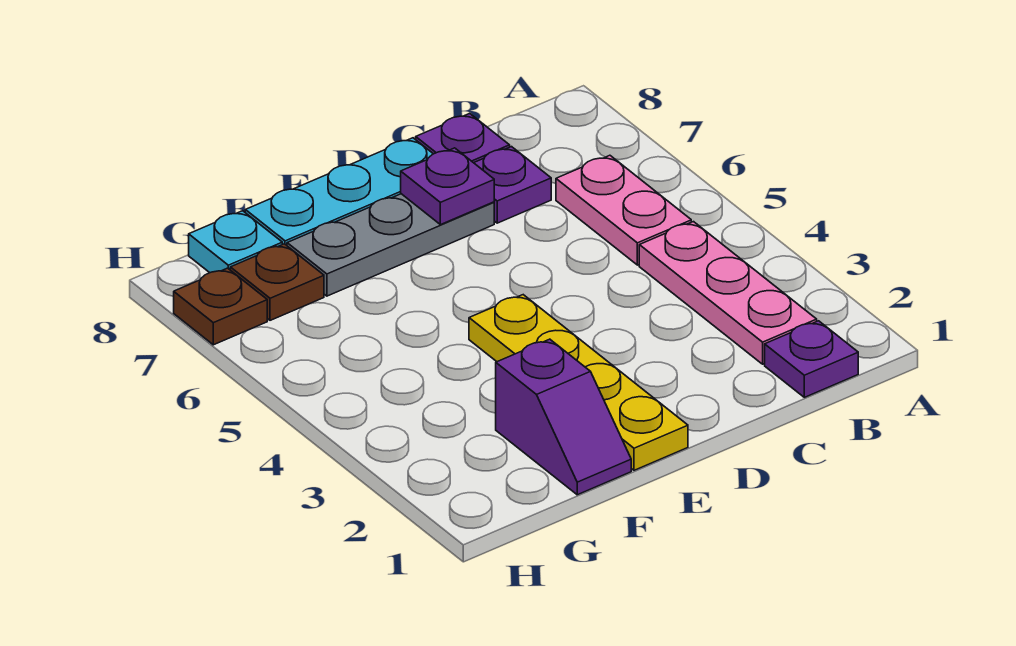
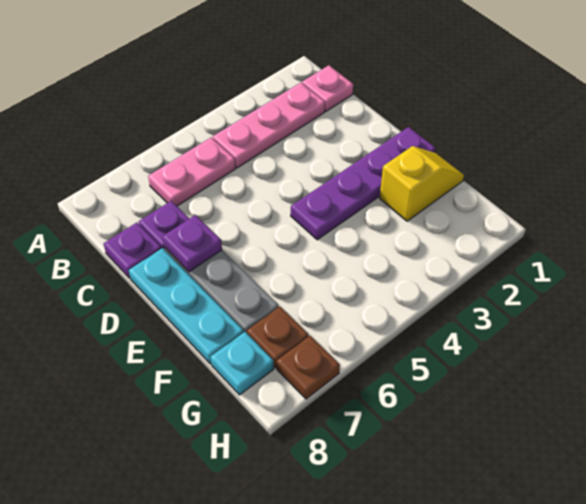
purple 1x1 plate [765,321,858,397] -> pink 1x1 plate [302,65,353,111]
yellow 1x4 plate [469,295,688,470] -> purple 1x4 plate [291,127,436,240]
purple 1x2 slope [496,339,631,495] -> yellow 1x2 slope [380,146,464,221]

